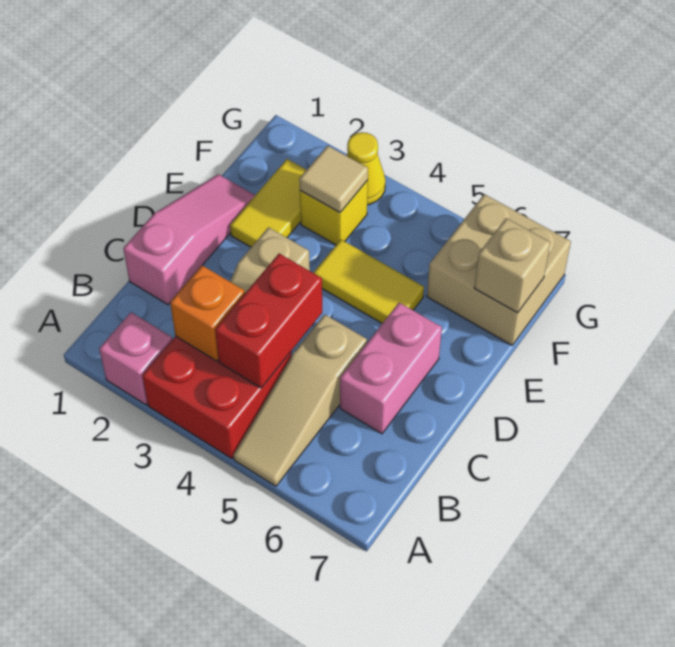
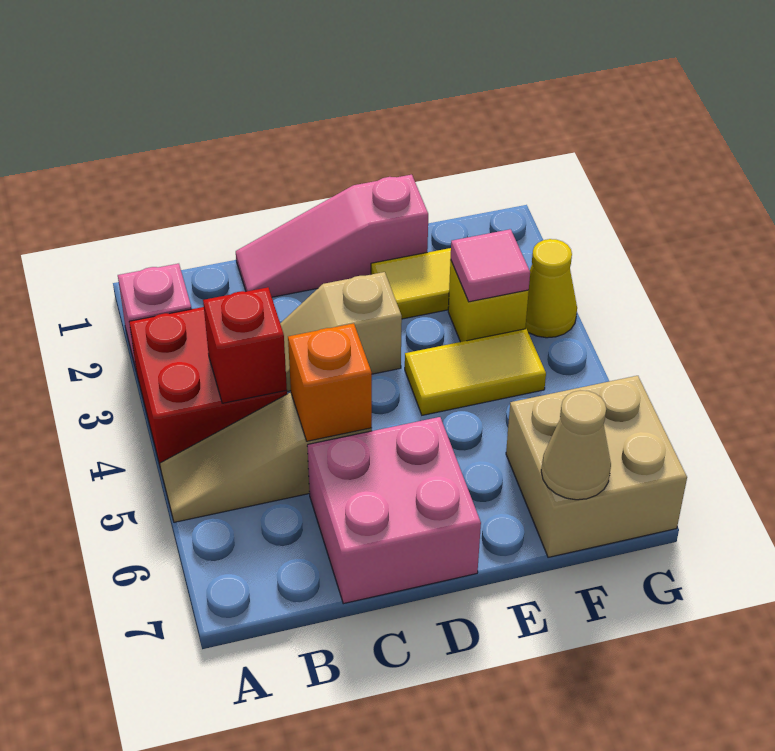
orange 1x1 brick [170,265,245,361] -> orange 1x1 brick moved to [288,323,372,441]
red 1x2 brick [215,254,322,388] -> red 1x1 brick [203,287,287,403]
pink 1x3 slope [123,174,255,305] -> pink 1x3 slope turned to [236,175,428,297]
pink 1x2 brick [340,303,442,434] -> pink 2x2 brick [307,417,481,604]
yellow 1x2 tile [313,240,424,323] -> yellow 1x2 tile turned to [405,329,546,415]
tan 1x1 tile [299,146,368,213] -> pink 1x1 tile [451,229,530,302]
tan 1x1 brick [474,218,550,313] -> tan 1x1 cone [541,391,611,500]

